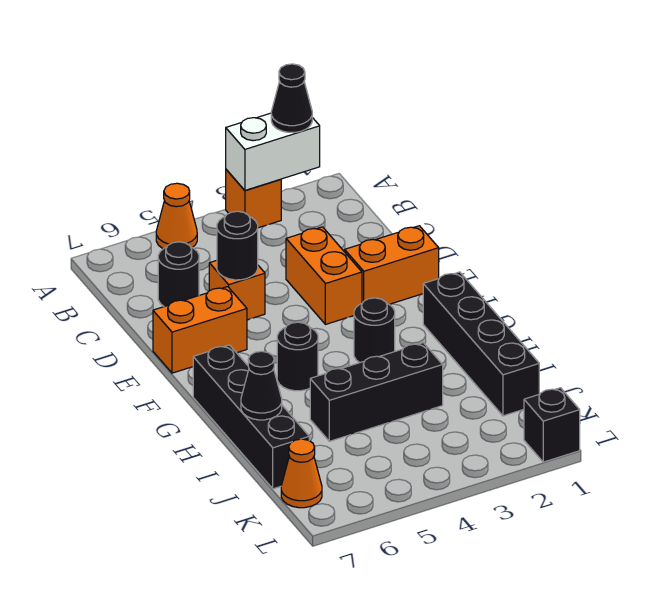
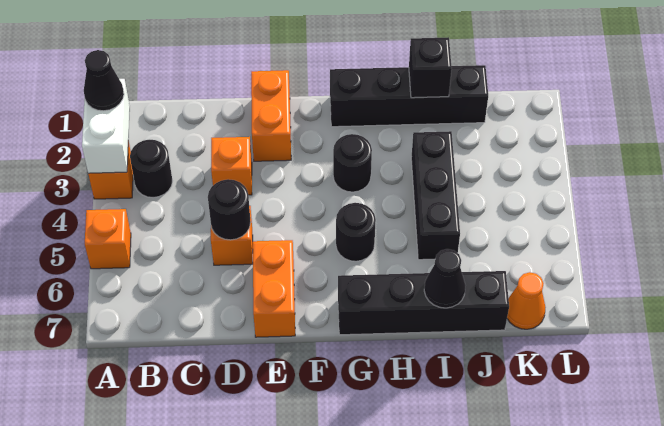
orange 1x1 cone [156,183,197,249] -> orange 1x1 brick [85,209,131,269]
black 1x1 round brick [158,242,199,307] -> black 1x1 round brick moved to [130,140,172,198]
orange 1x2 brick [286,227,362,324] -> orange 1x1 brick [211,137,252,195]
black 1x1 brick [524,388,580,462] -> black 1x1 brick moved to [409,37,452,98]

